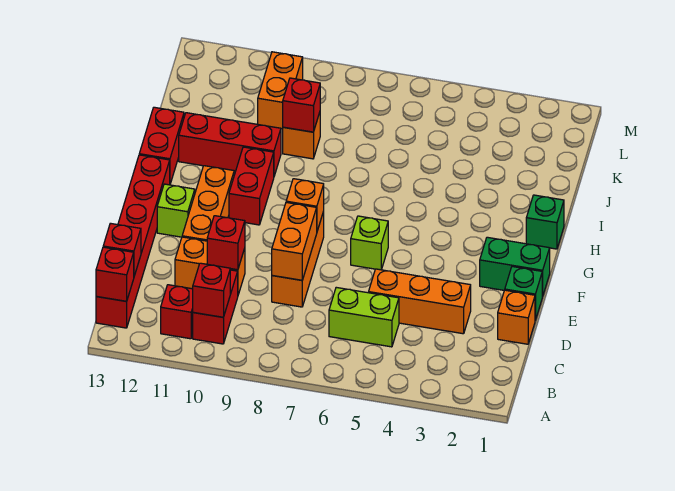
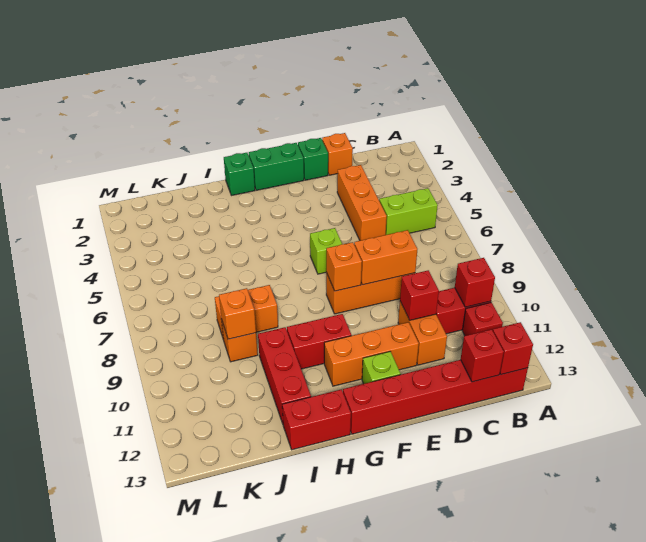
lime 1x2 brick [329,287,399,347] -> lime 1x2 brick turned to [379,188,438,235]
green 1x2 brick [480,237,550,296] -> green 1x2 brick turned to [249,143,304,190]
red 1x1 brick [283,78,320,132] -> orange 1x1 brick [219,288,256,339]
orange 1x2 brick [258,52,303,129] -> orange 1x2 brick moved to [215,285,278,340]

